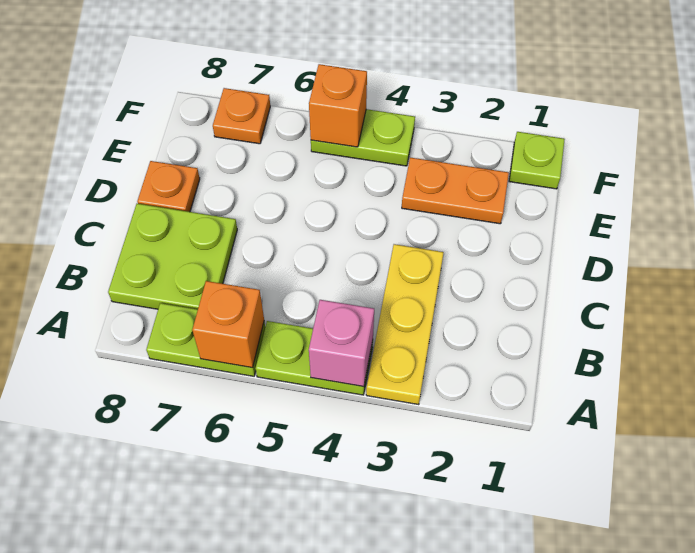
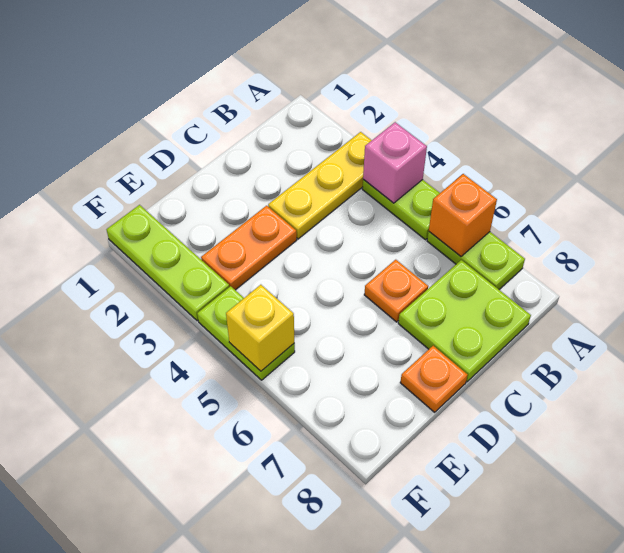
orange 1x2 plate [402,158,509,224] -> orange 1x2 plate turned to [201,206,297,290]
lime 1x1 plate [509,132,565,189] -> lime 1x3 plate [106,205,229,321]
orange 1x1 brick [309,64,367,147] -> yellow 1x1 brick [226,285,294,371]
orange 1x1 plate [213,88,270,144] -> orange 1x1 plate moved to [364,260,428,322]

